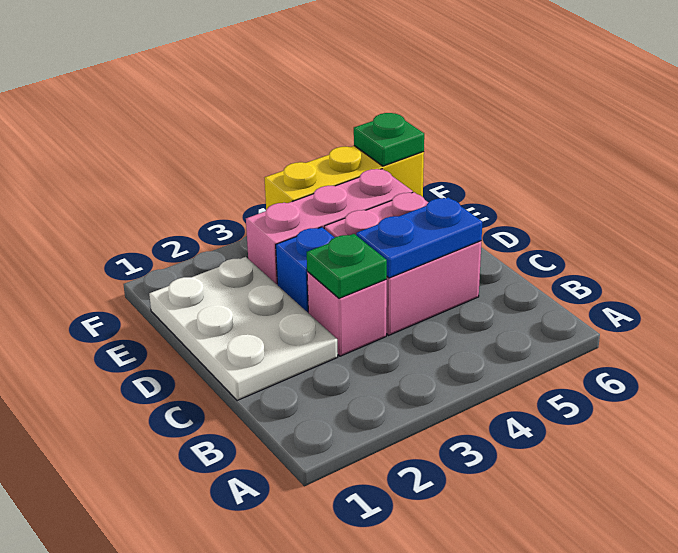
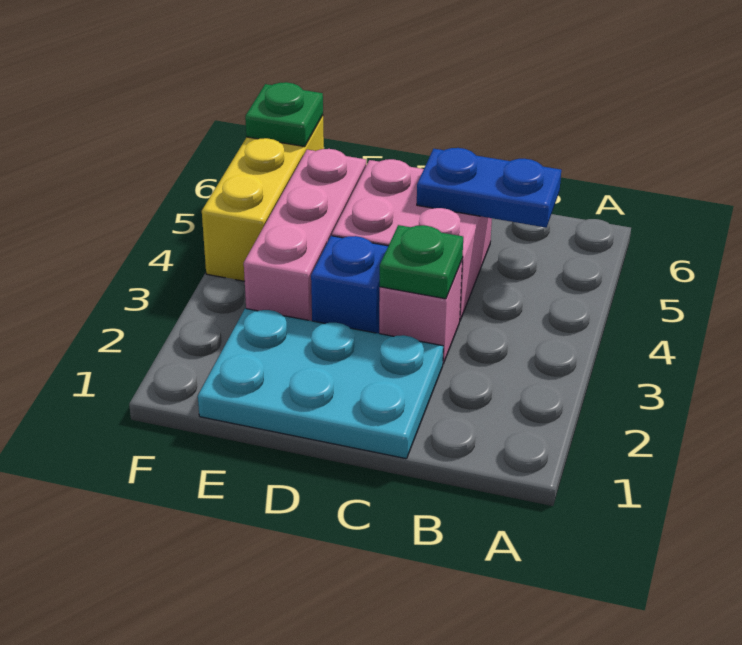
white 2x3 plate [149,257,338,401] -> cyan 2x3 plate [198,309,443,459]
blue 1x2 plate [356,197,482,278] -> blue 1x2 plate turned to [417,148,561,227]

